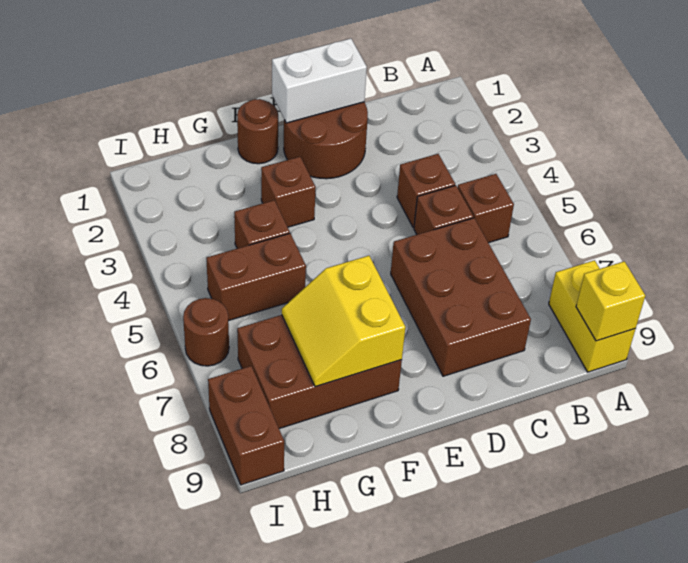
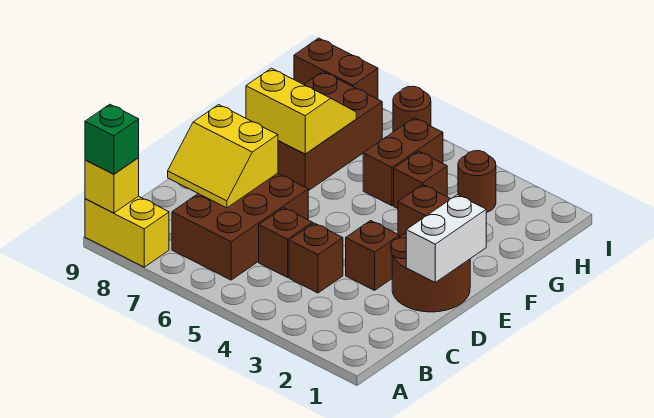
none -> green 1x1 brick [85,104,139,174]
brown 1x1 brick [458,174,514,243] -> brown 1x1 brick moved to [346,221,399,290]
brown 2x3 brick [391,218,531,376] -> brown 2x3 brick turned to [172,173,308,280]
none -> yellow 2x2 slope [168,105,278,208]
brown 1x1 round brick [237,99,278,164] -> brown 1x1 round brick moved to [458,151,496,213]

